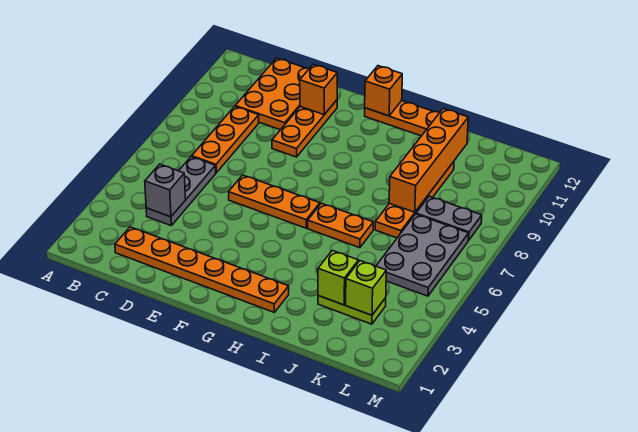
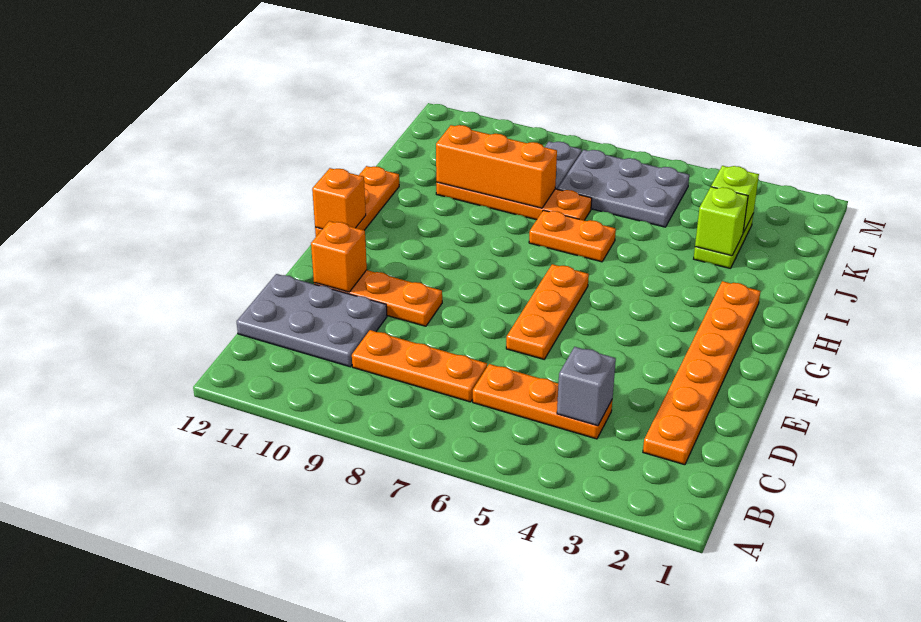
grey 1x3 plate [146,157,216,225] -> orange 1x3 plate [473,364,612,439]
orange 2x3 plate [235,58,309,130] -> grey 2x3 plate [237,274,387,367]
orange 1x2 plate [308,203,373,248] -> orange 1x2 plate turned to [529,210,616,262]
orange 1x4 brick [389,109,468,212] -> orange 1x3 brick [436,125,557,208]

